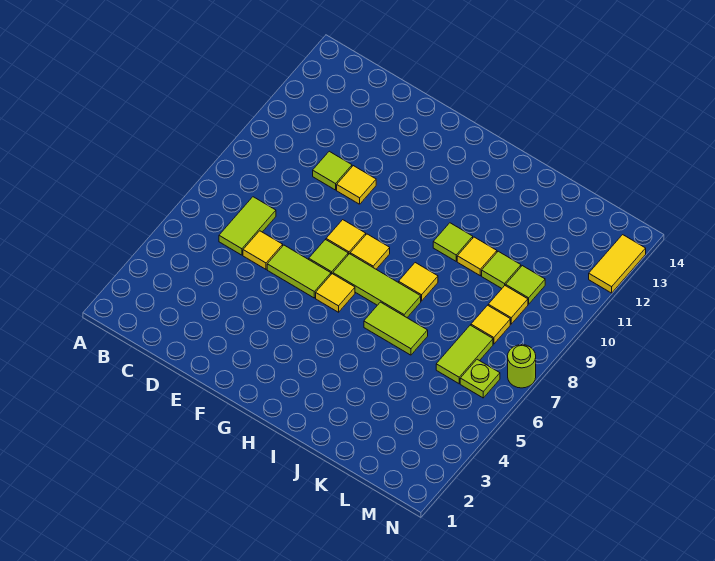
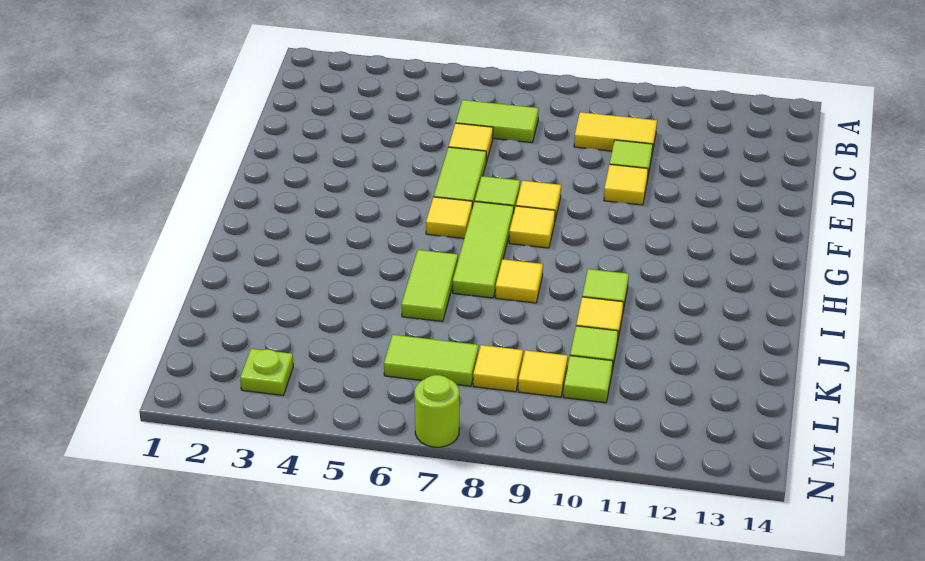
lime 1x1 plate [460,359,500,398] -> lime 1x1 plate moved to [240,349,293,395]
yellow 1x2 tile [589,235,646,293] -> yellow 1x2 tile moved to [574,112,657,153]

